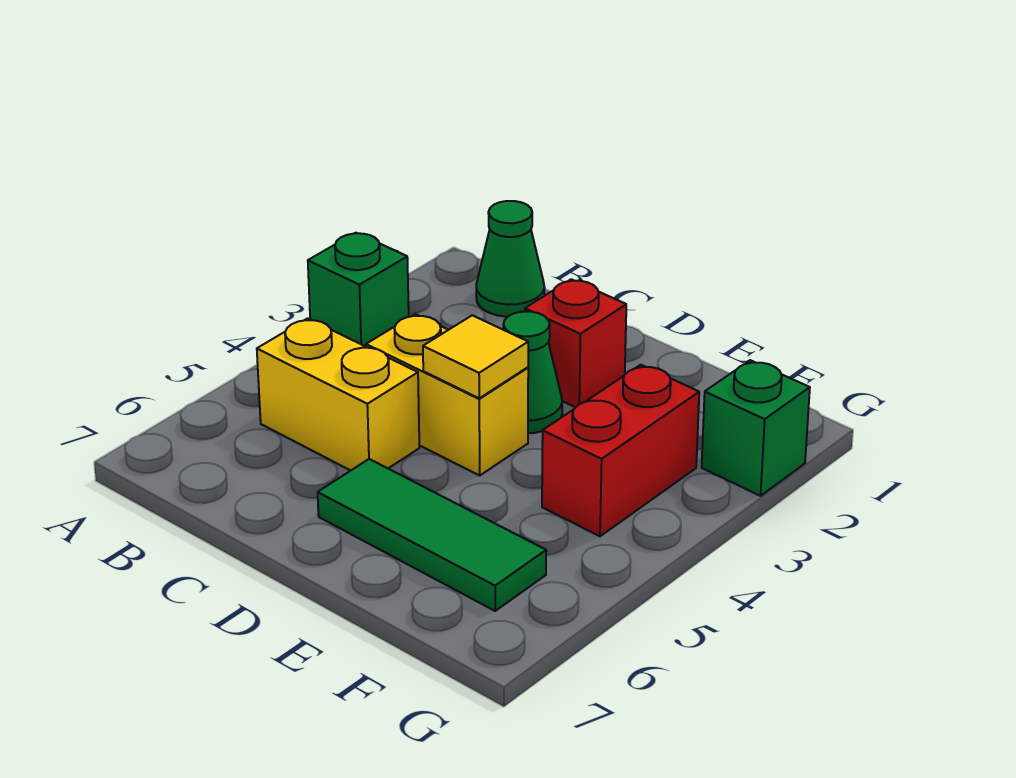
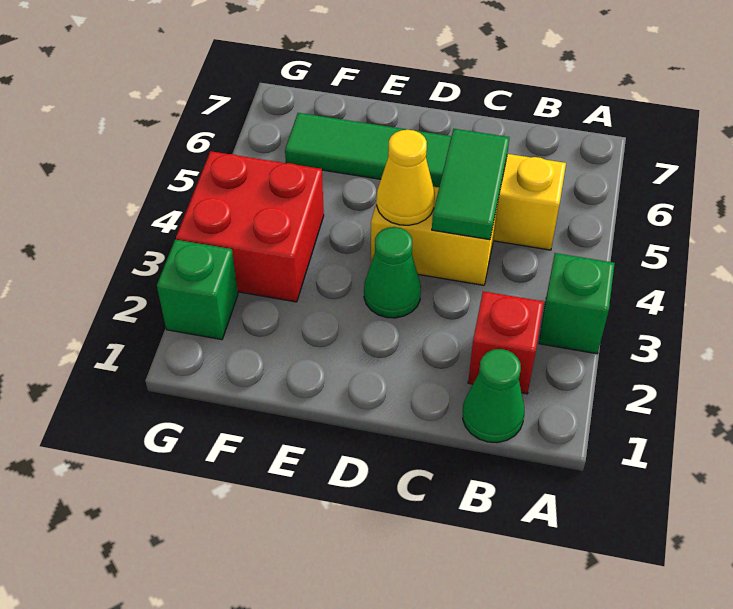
none -> green 1x2 tile [432,129,510,240]
red 1x1 brick [525,279,626,407] -> red 1x1 brick moved to [468,291,544,394]
yellow 1x1 tile [423,315,528,398] -> yellow 1x1 cone [377,130,435,225]
red 1x2 brick [542,365,699,536] -> red 2x2 brick [176,151,324,302]

